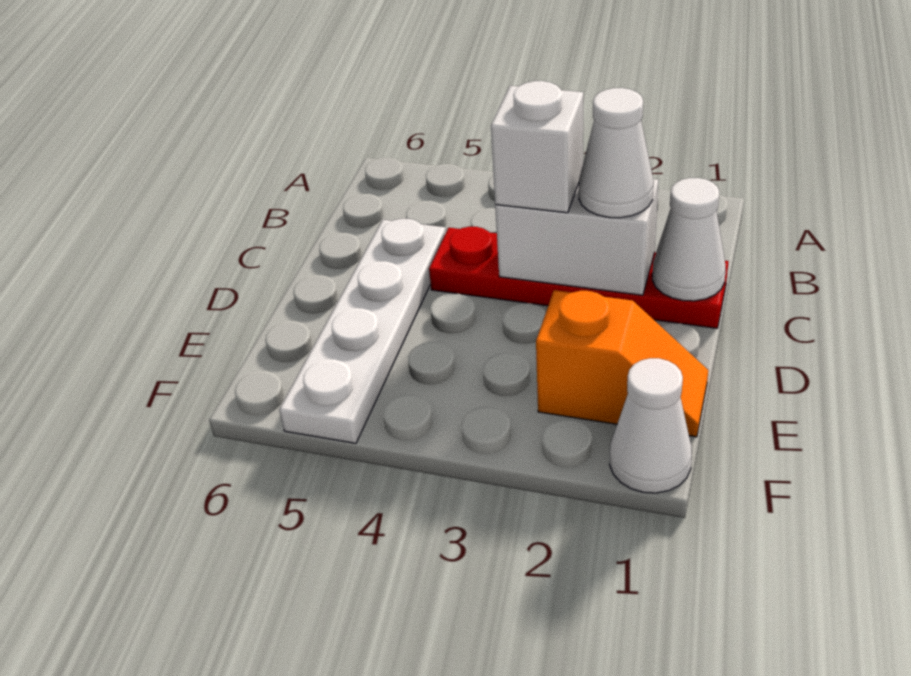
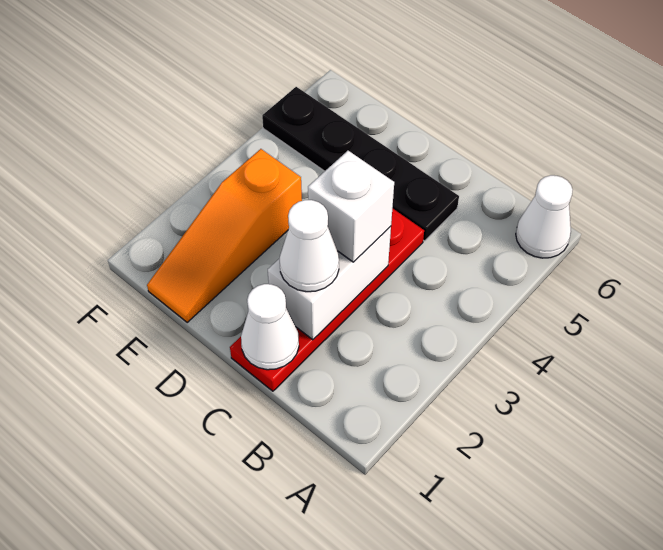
white 1x4 plate [279,219,446,443] -> black 1x4 plate [262,87,459,241]
orange 1x2 slope [536,290,708,437] -> orange 1x3 slope [147,149,302,323]
white 1x1 cone [610,358,692,493] -> white 1x1 cone moved to [516,175,573,258]

